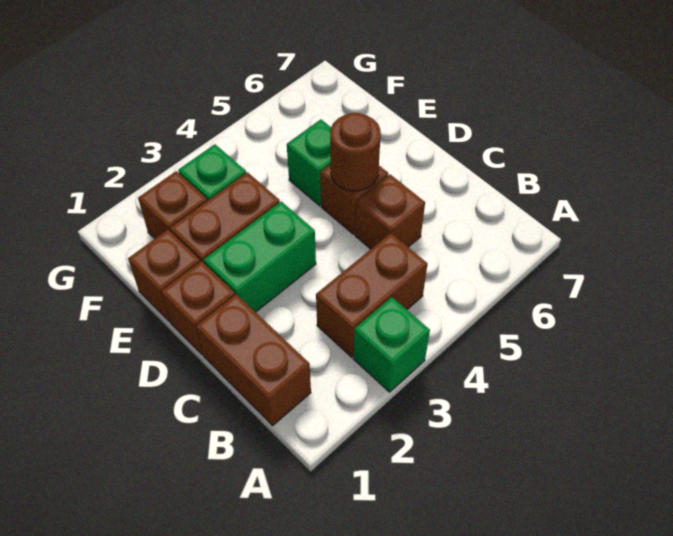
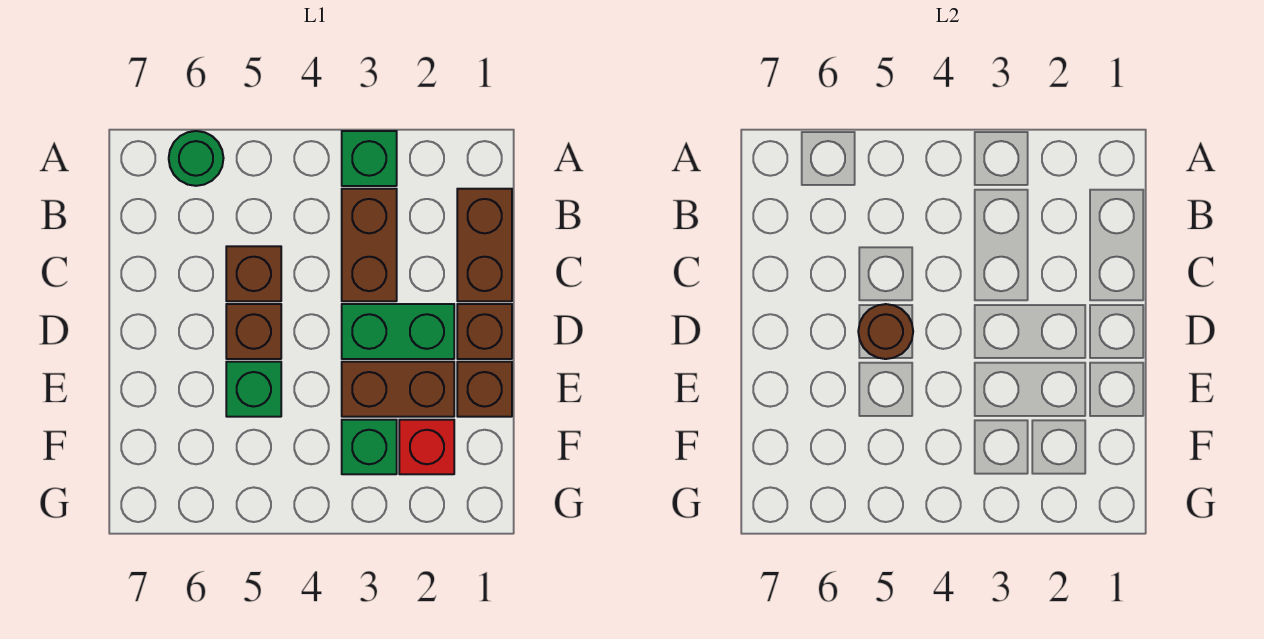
none -> green 1x1 round brick [169,131,224,186]
brown 1x2 brick [316,233,427,357] -> brown 1x2 brick turned to [342,189,397,301]
brown 1x1 brick [138,171,207,239] -> red 1x1 brick [399,420,454,474]

